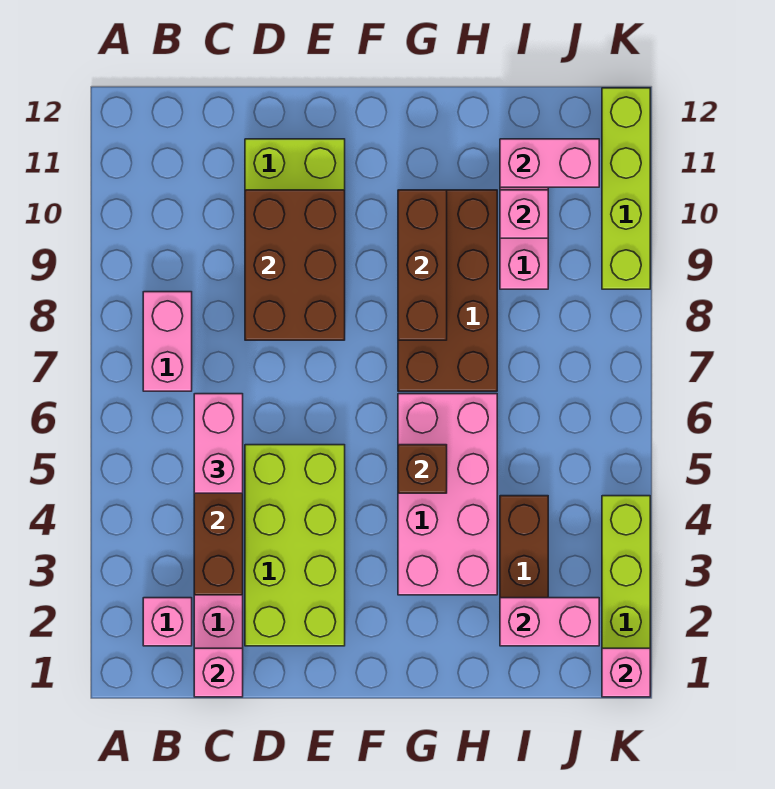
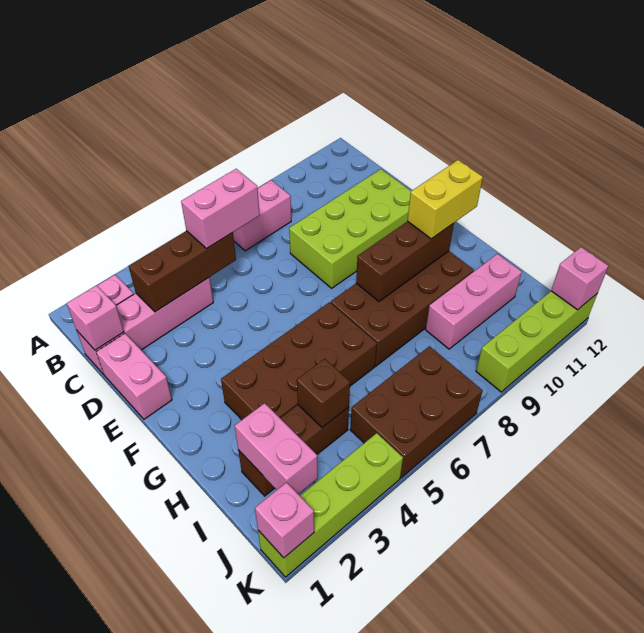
lime 2x4 brick [245,445,345,646] -> none
brown 2x3 brick [245,190,345,340] -> brown 2x3 brick moved to [350,346,483,478]
pink 2x4 brick [398,394,497,595] -> brown 2x4 brick [221,302,377,420]
brown 1x1 brick [398,445,447,493] -> brown 1x1 brick moved to [297,359,350,428]
none -> yellow 1x2 brick [408,160,483,239]
pink 1x1 brick [500,190,548,238] -> pink 1x1 brick moved to [551,247,608,310]
pink 1x2 brick [500,139,599,187] -> pink 1x2 brick moved to [96,333,172,419]

